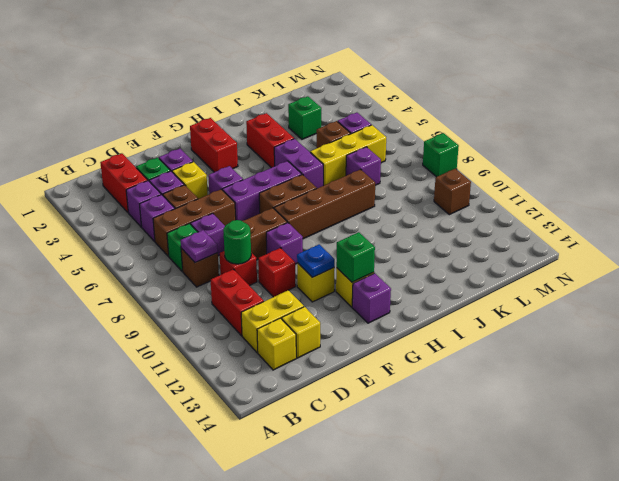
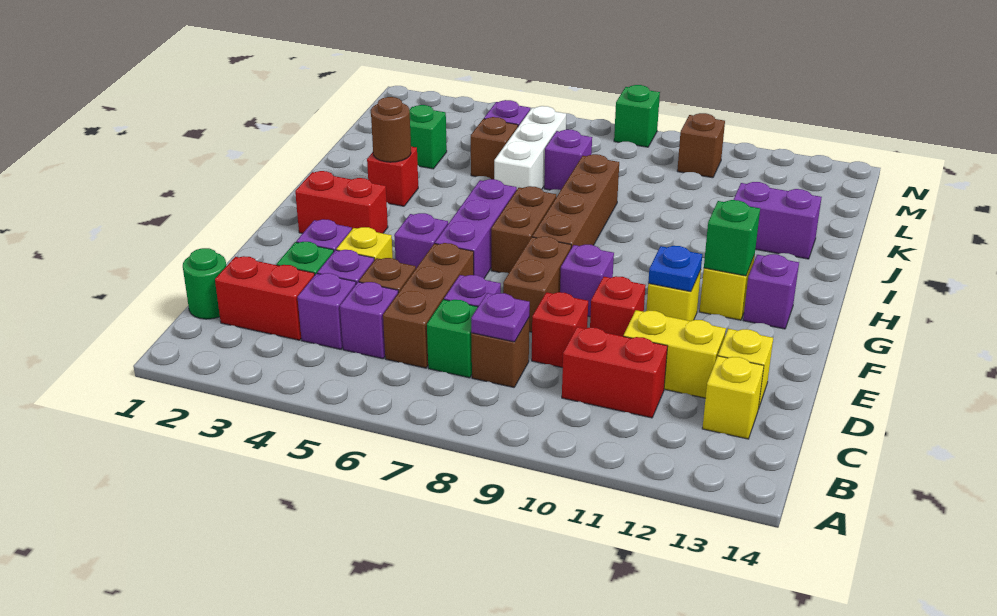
yellow 1x2 brick [241,290,304,353] -> yellow 1x2 brick turned to [624,310,726,398]
green 1x1 round brick [223,220,251,264] -> green 1x1 round brick moved to [183,248,226,319]
red 1x2 brick [246,113,294,168] -> red 1x1 brick [367,147,418,206]
none -> brown 1x1 round brick [371,97,411,162]
purple 1x2 brick [274,139,323,188] -> purple 1x2 brick moved to [734,182,822,259]
yellow 1x3 brick [310,125,386,186] -> white 1x3 brick [494,106,566,189]

